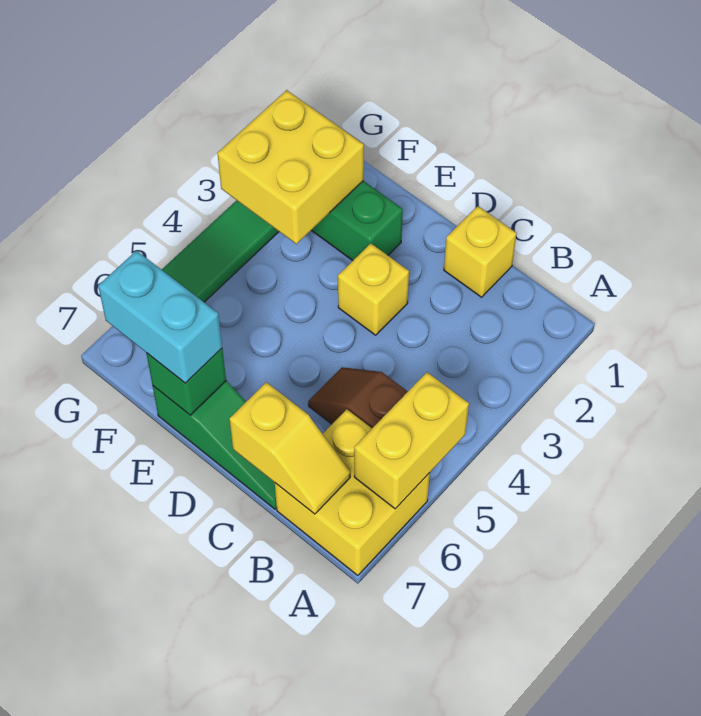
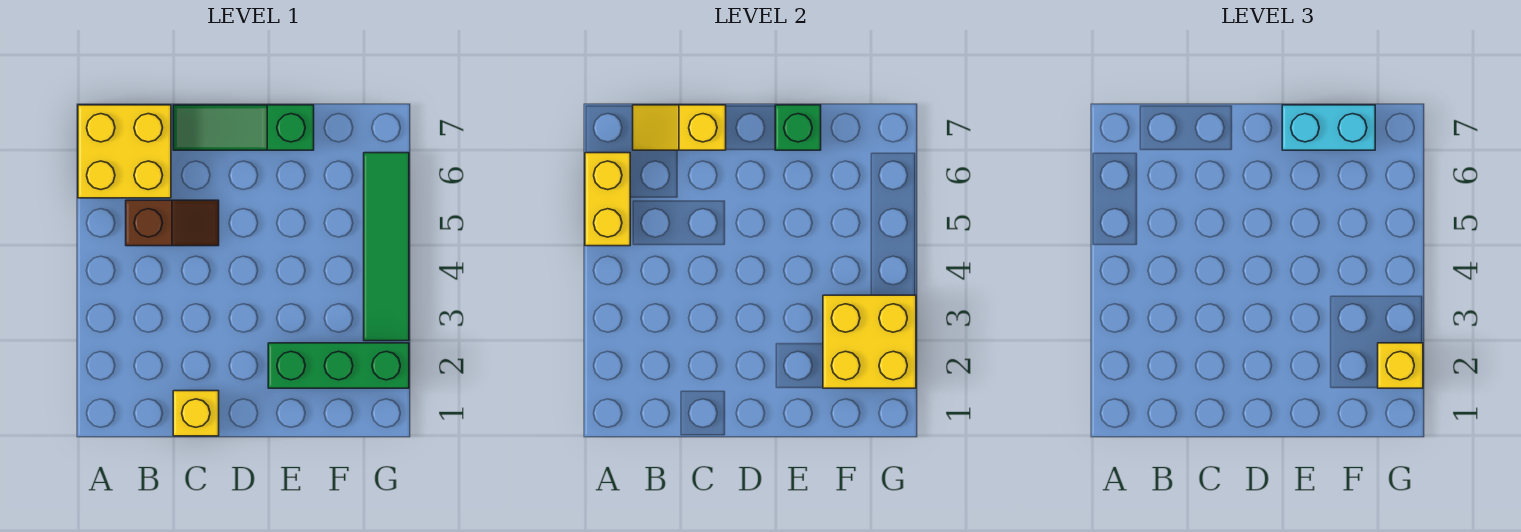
yellow 1x1 brick [338,244,409,335] -> yellow 1x1 brick moved to [1378,343,1423,388]

